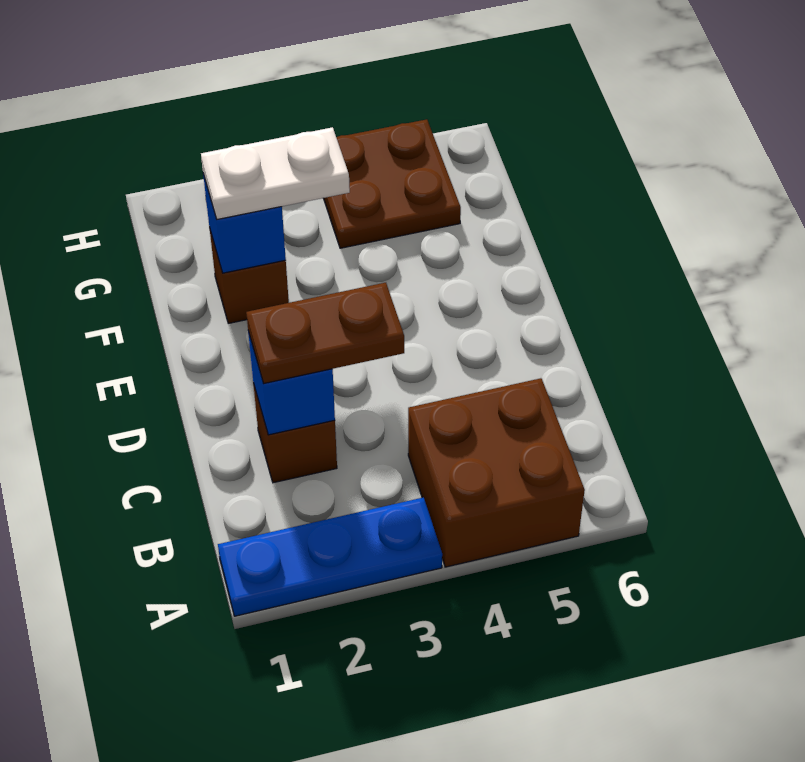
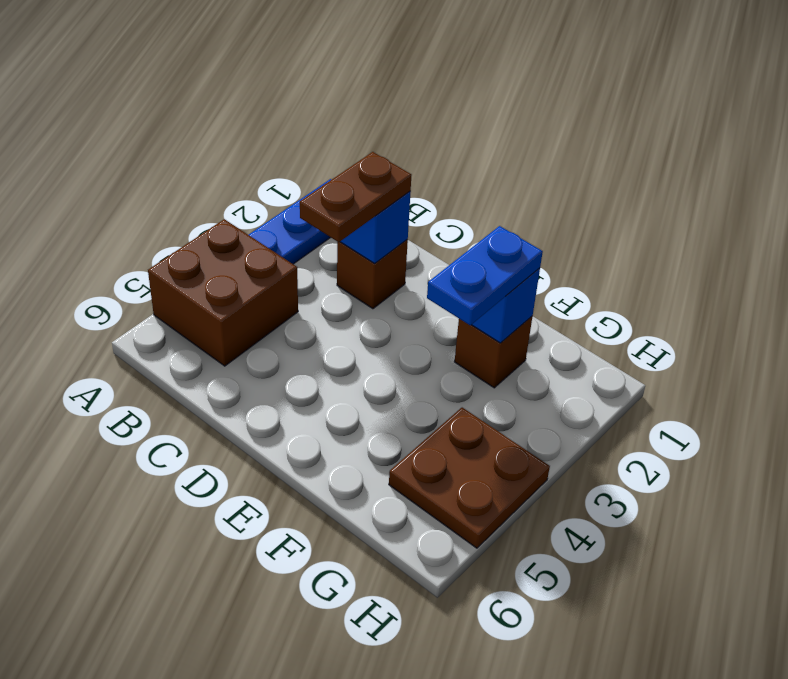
white 1x2 plate [201,127,350,219] -> blue 1x2 plate [427,226,543,325]

